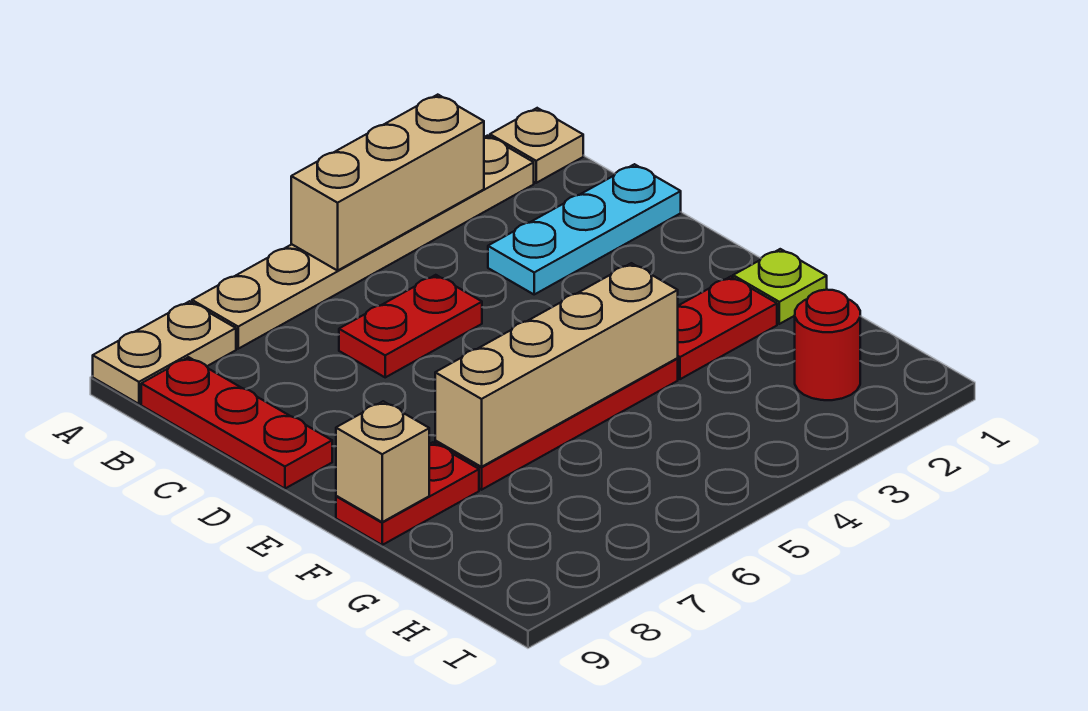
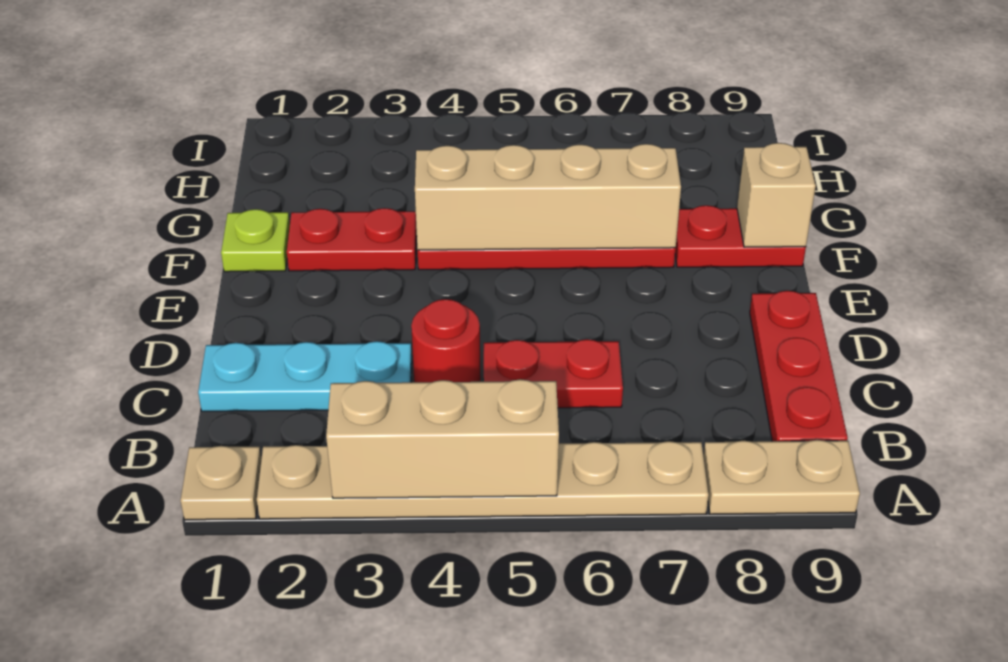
red 1x1 round brick [795,290,860,400] -> red 1x1 round brick moved to [411,299,481,382]

